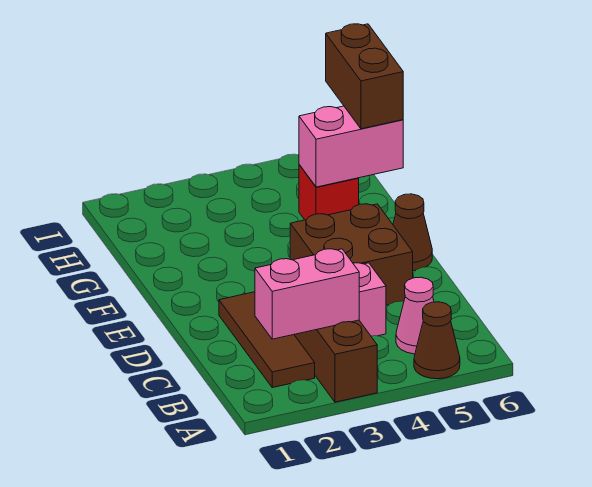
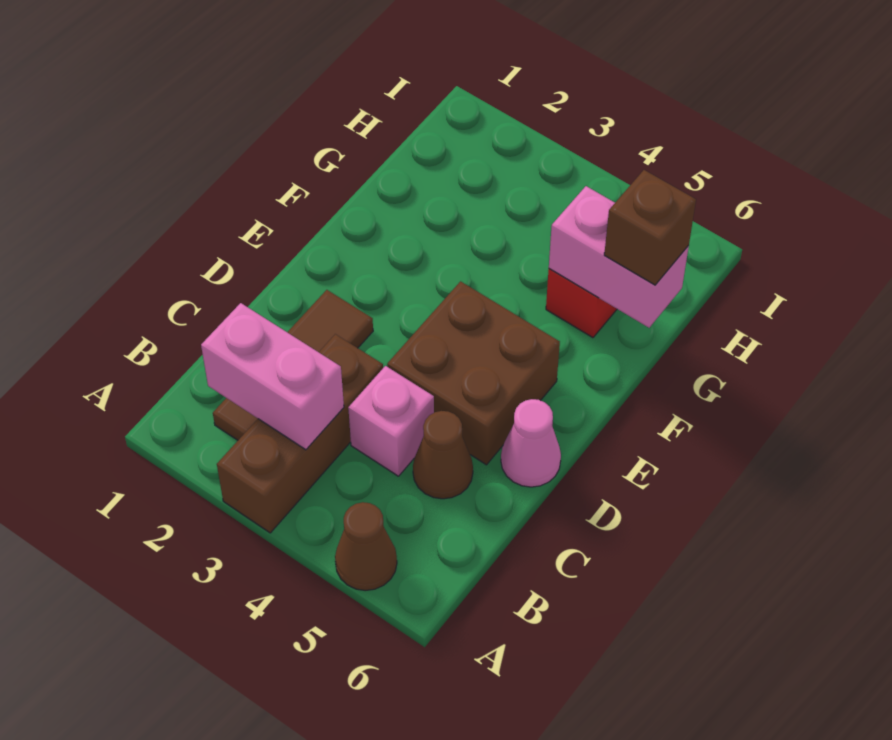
pink 1x1 cone [396,277,434,354] -> pink 1x1 cone moved to [501,399,561,487]
brown 1x1 cone [393,194,432,271] -> brown 1x1 cone moved to [413,411,473,499]
brown 1x2 brick [326,24,403,129] -> brown 1x1 brick [604,170,696,285]

